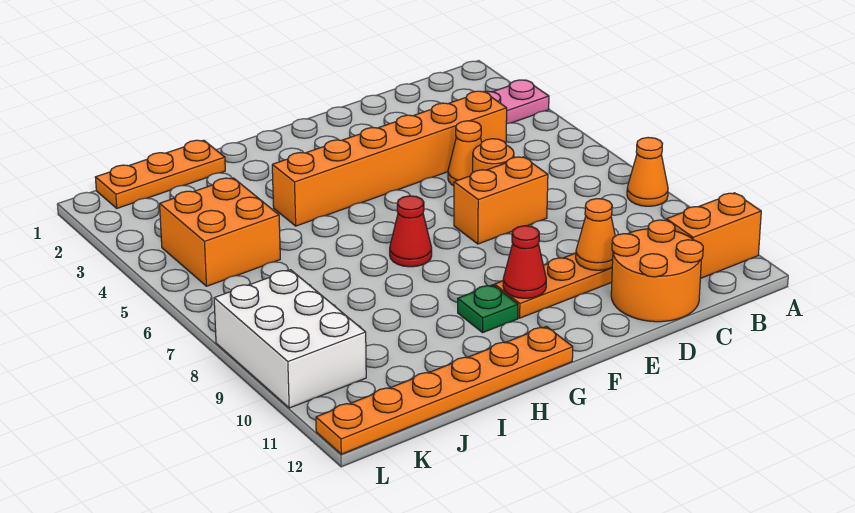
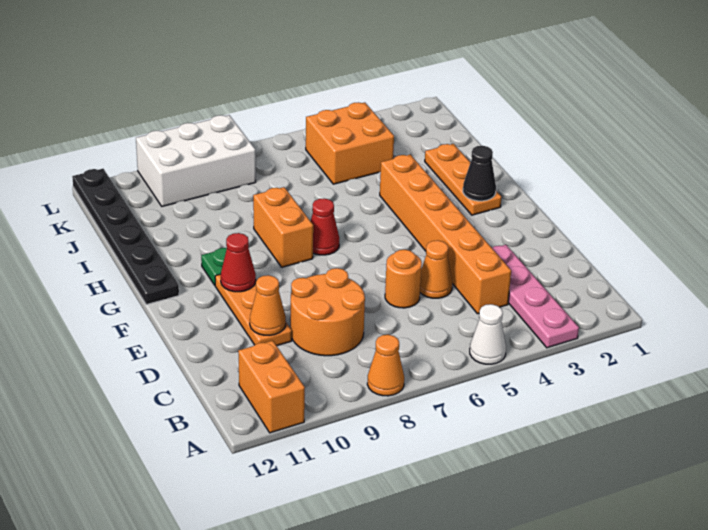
none -> white 1x1 cone [470,304,506,364]
orange 2x2 round brick [611,220,703,322] -> orange 2x2 round brick moved to [290,268,365,356]
orange 1x2 brick [454,157,548,244] -> orange 1x2 brick moved to [253,187,313,267]
none -> black 1x1 cone [463,146,496,201]
orange 1x6 plate [316,326,573,454] -> black 1x6 plate [72,169,179,305]
orange 1x3 plate [95,140,225,208] -> orange 1x3 plate moved to [425,144,501,215]

